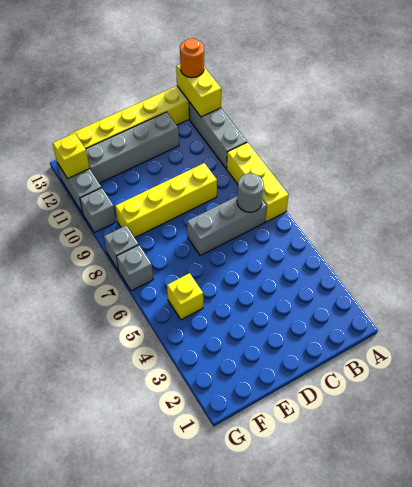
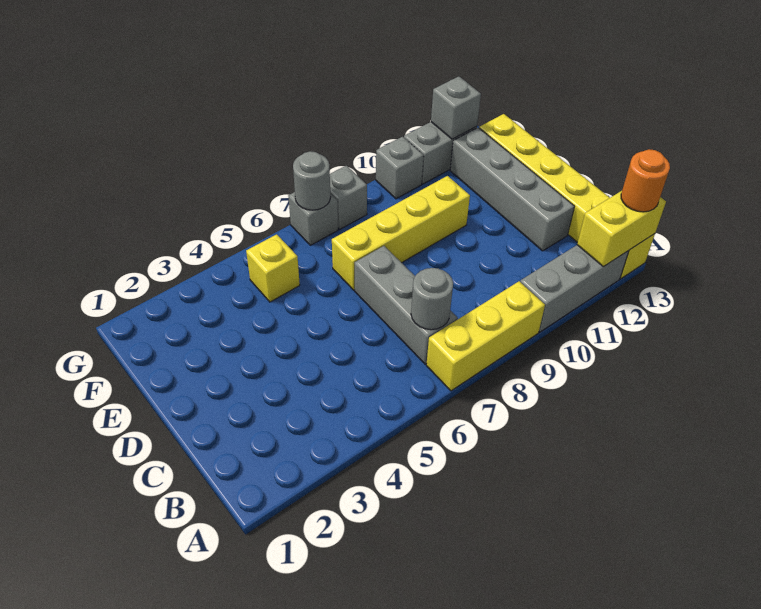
yellow 1x4 brick [115,163,217,238] -> yellow 1x4 brick turned to [332,176,470,290]
none -> grey 1x1 round brick [293,151,330,210]
yellow 1x1 brick [53,133,89,179] -> grey 1x1 brick [431,76,481,139]

